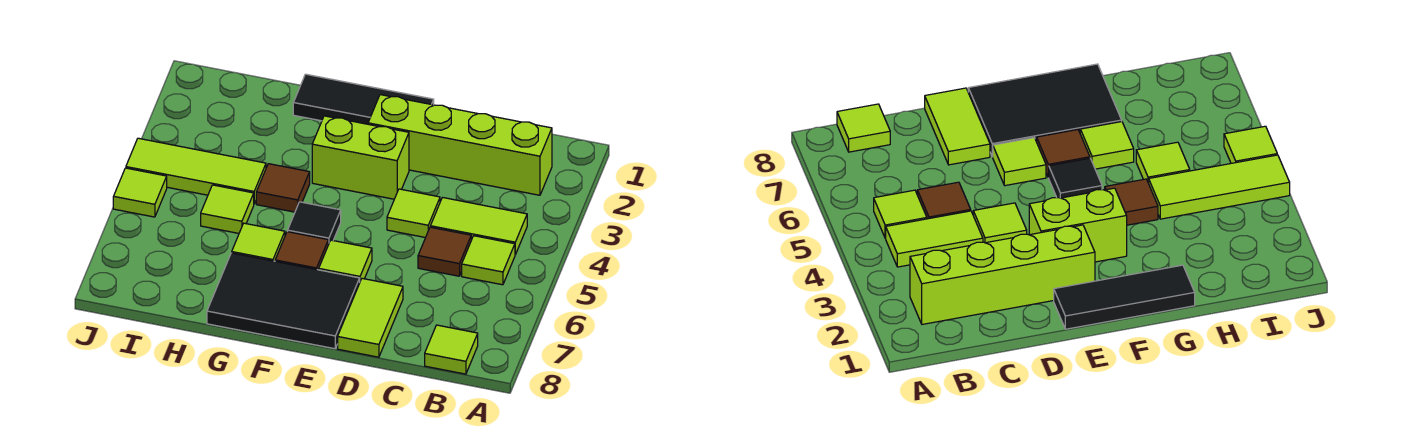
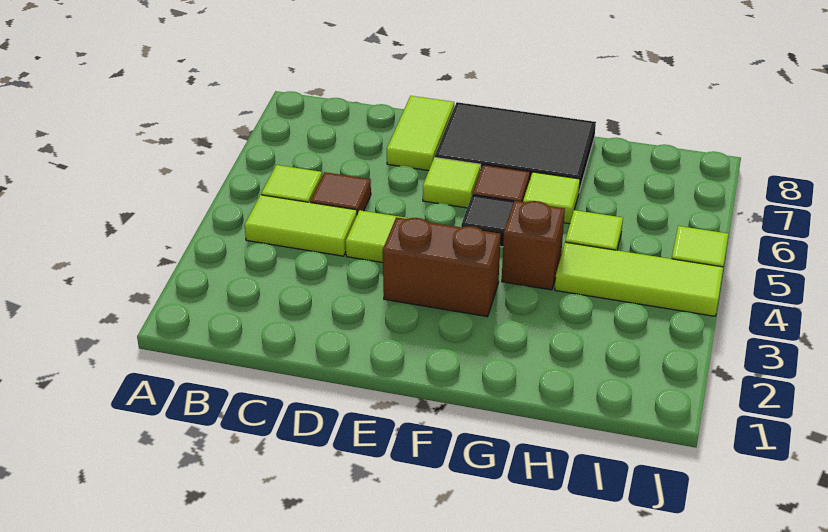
lime 1x4 brick [368,95,552,195] -> none
lime 1x1 tile [425,325,478,374] -> none
black 1x3 tile [293,74,434,124] -> none
lime 1x2 brick [312,116,409,199] -> brown 1x2 brick [383,217,501,317]
brown 1x1 tile [256,164,310,212] -> brown 1x1 brick [502,201,565,290]

